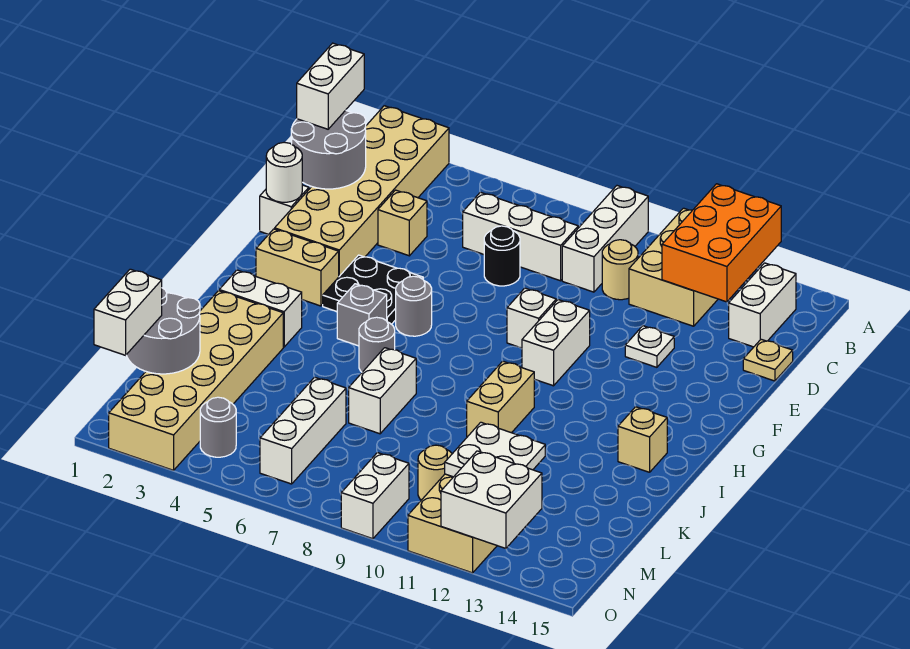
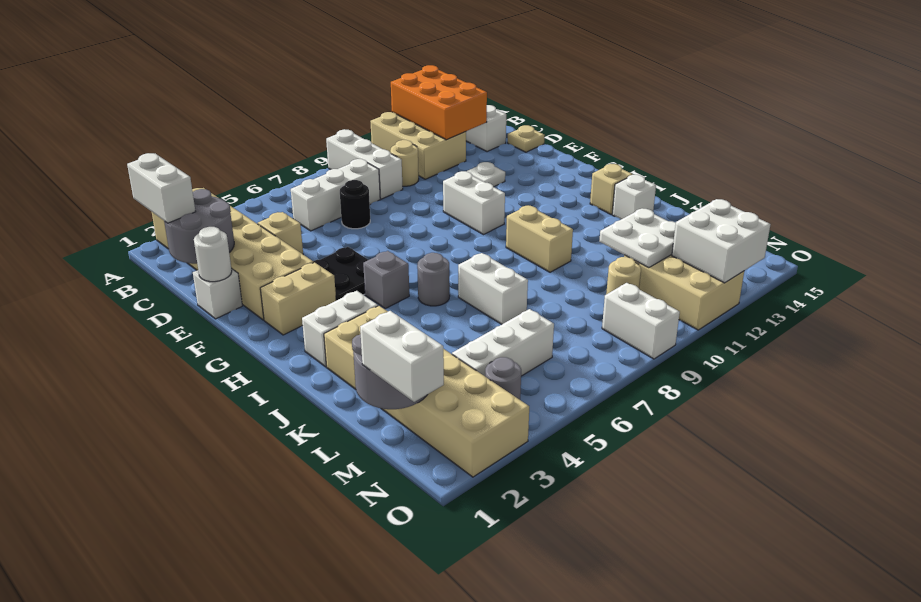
white 1x1 brick [507,288,556,348] -> white 1x1 brick moved to [612,175,656,219]
grey 1x1 round brick [396,276,432,336] -> none
white 1x3 brick [260,377,346,484] -> white 1x3 brick turned to [452,309,554,376]

